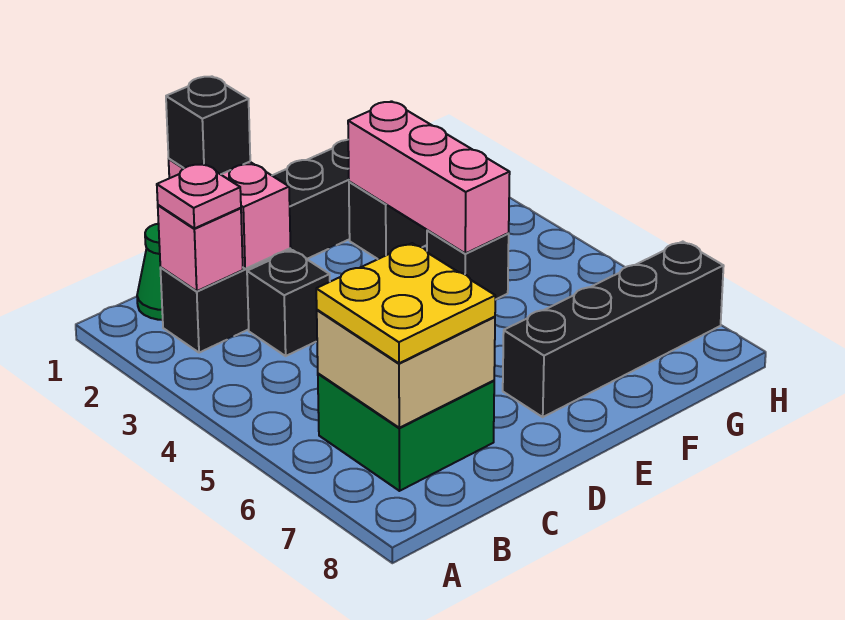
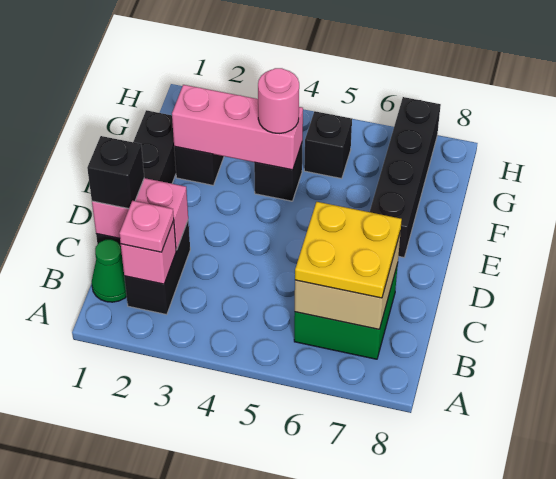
black 1x1 brick [247,250,330,356] -> black 1x1 brick moved to [304,111,352,179]
none -> pink 1x1 round brick [258,68,299,133]

